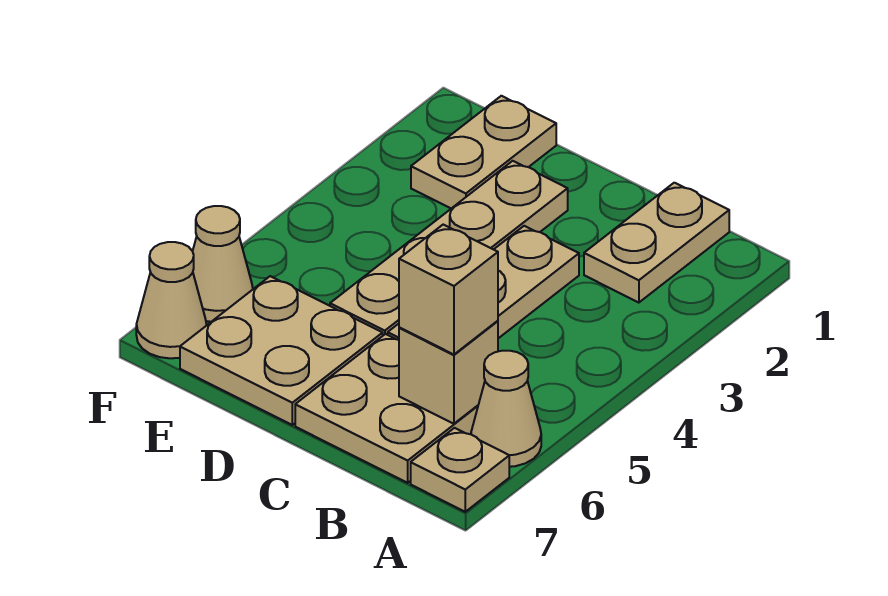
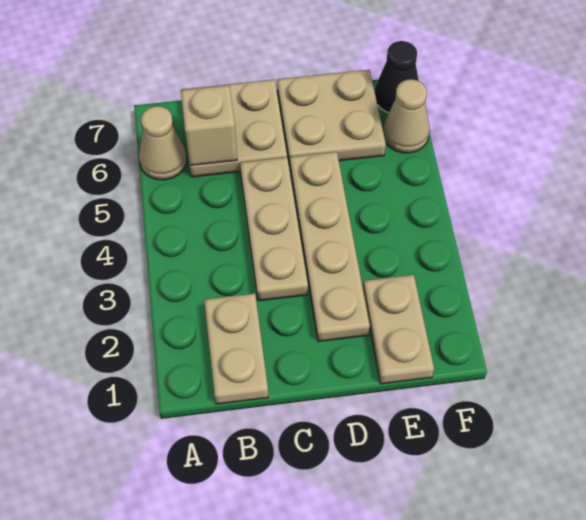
tan 1x1 plate [411,428,509,512] -> none
tan 1x1 brick [399,225,498,355] -> none
tan 1x1 cone [136,242,207,358] -> black 1x1 cone [375,41,419,113]

